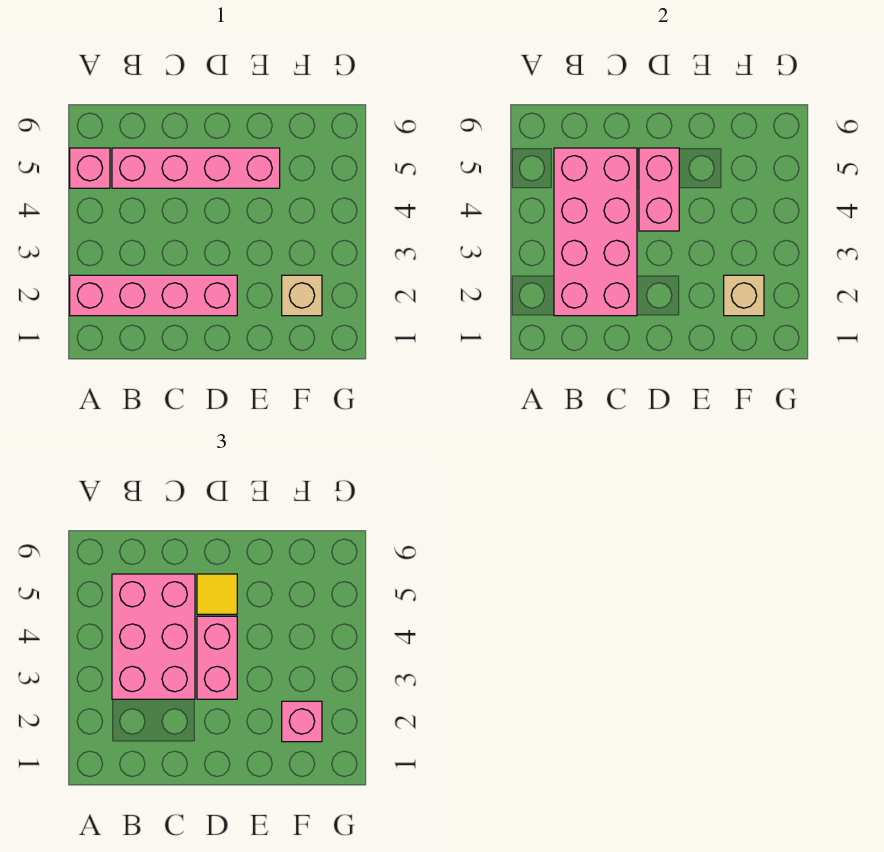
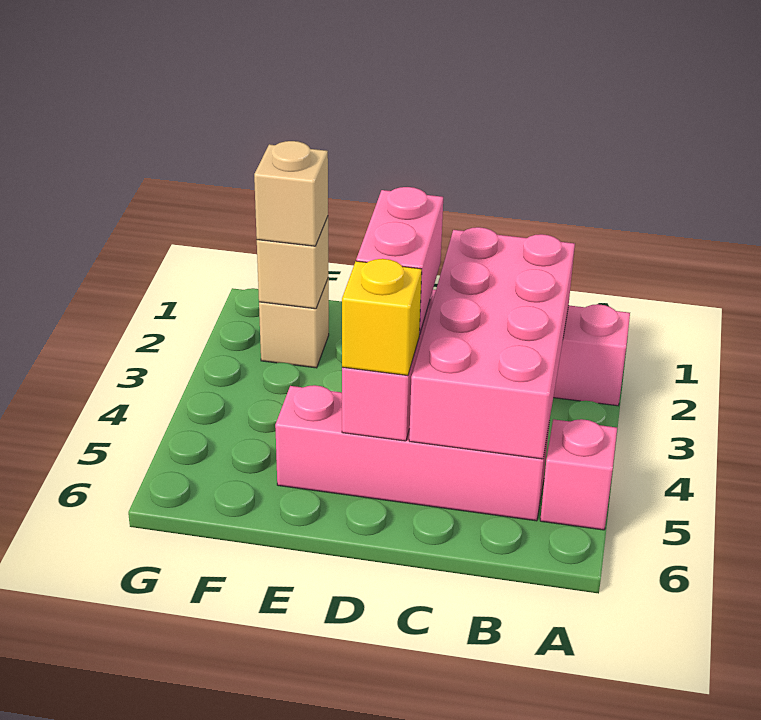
pink 2x3 brick [112,574,195,699] -> none
yellow 1x1 tile [197,574,237,614] -> yellow 1x1 brick [342,259,422,376]
pink 1x1 brick [282,701,322,742] -> tan 1x1 brick [254,141,328,246]

